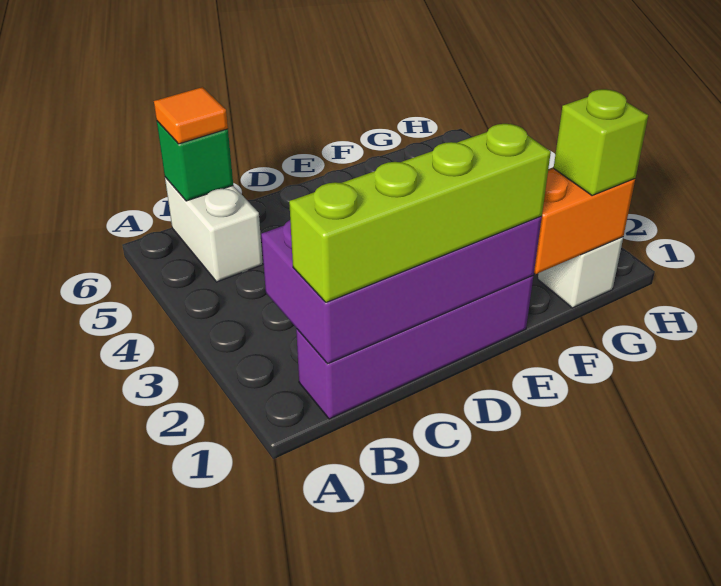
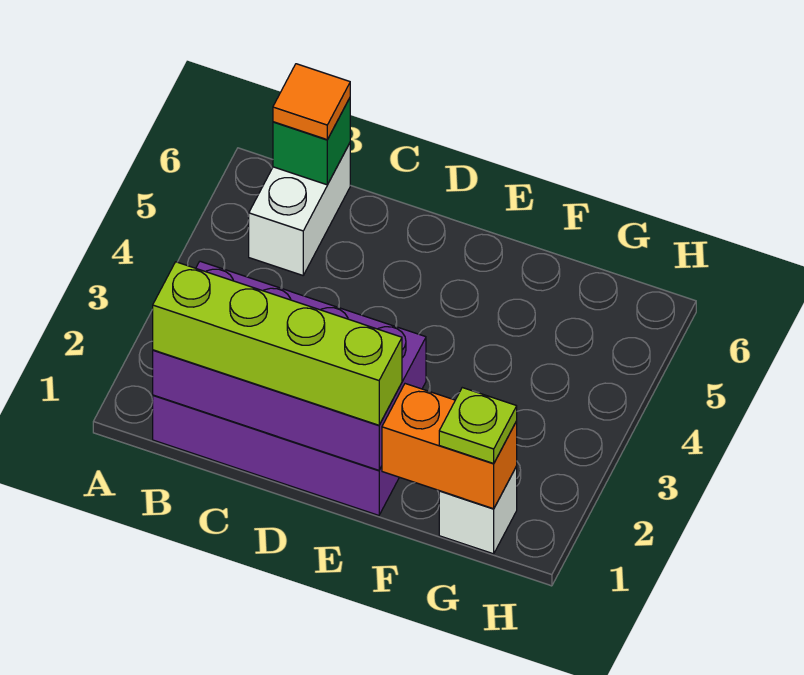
lime 1x1 brick [554,89,648,196] -> lime 1x1 plate [439,388,517,463]

